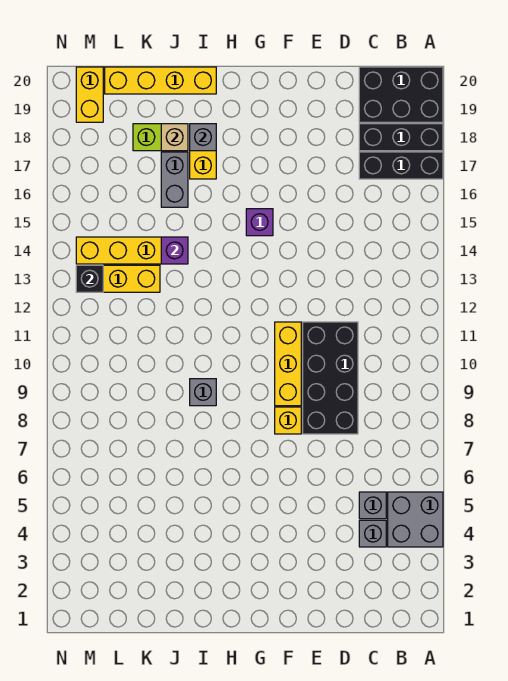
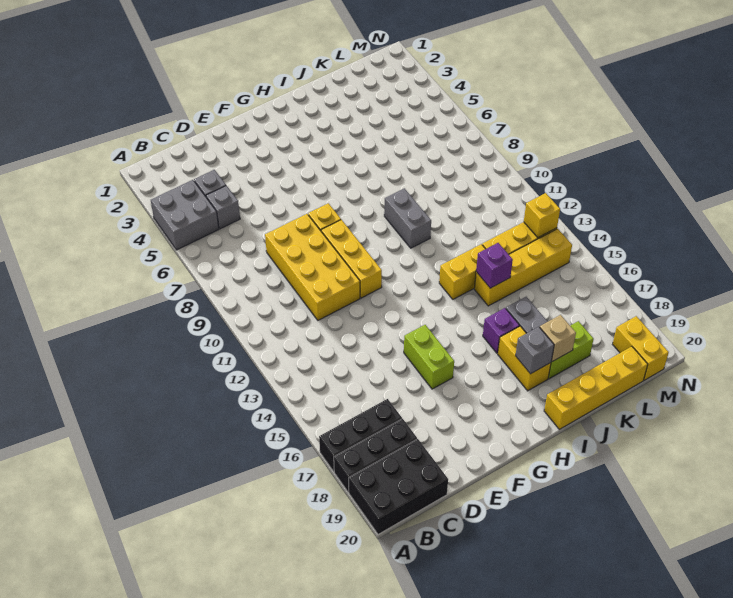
black 2x4 brick [303,322,358,434] -> yellow 2x4 brick [265,214,360,320]
none -> lime 1x2 brick [404,325,454,389]
purple 1x1 brick [246,209,273,236] -> purple 1x1 brick moved to [483,308,520,353]
grey 1x1 brick [190,379,216,406] -> grey 1x2 brick [384,188,431,248]
none -> yellow 1x2 brick [439,244,485,299]
black 1x1 brick [76,265,103,292] -> yellow 1x1 brick [524,193,560,238]

